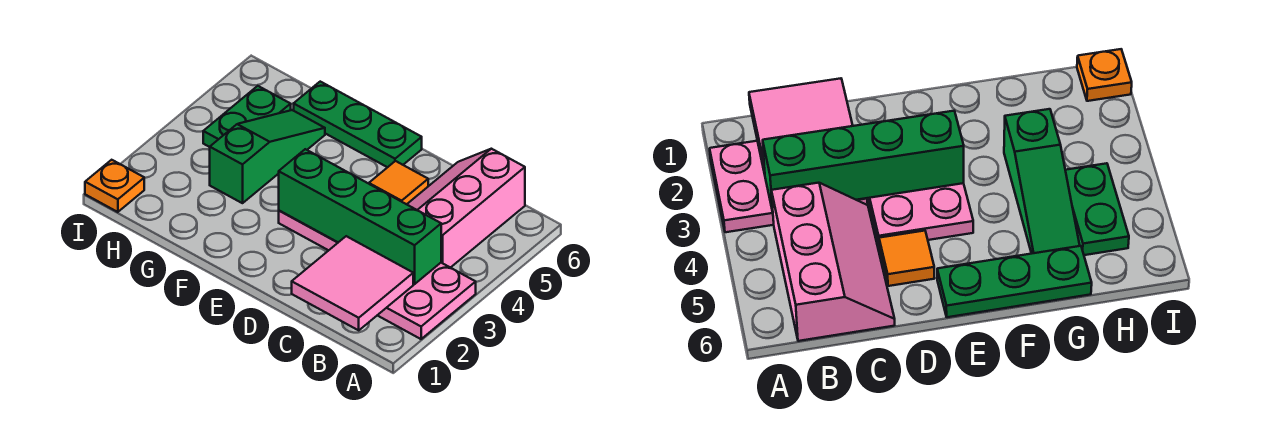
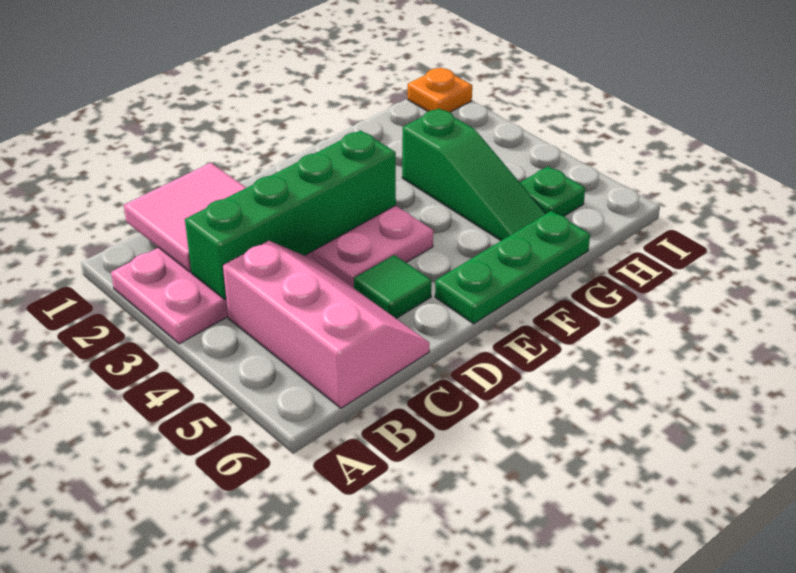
orange 1x1 tile [369,161,428,204] -> green 1x1 tile [354,255,432,319]
green 1x2 plate [203,86,291,147] -> green 1x1 plate [520,167,585,216]

